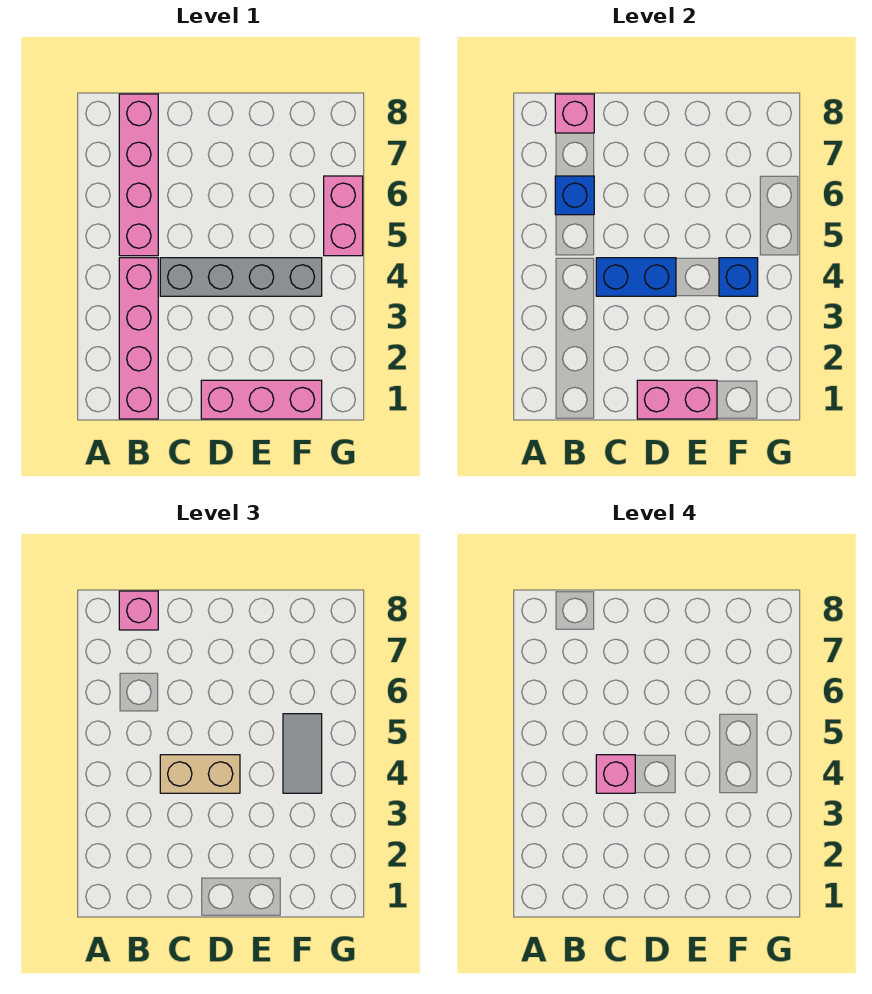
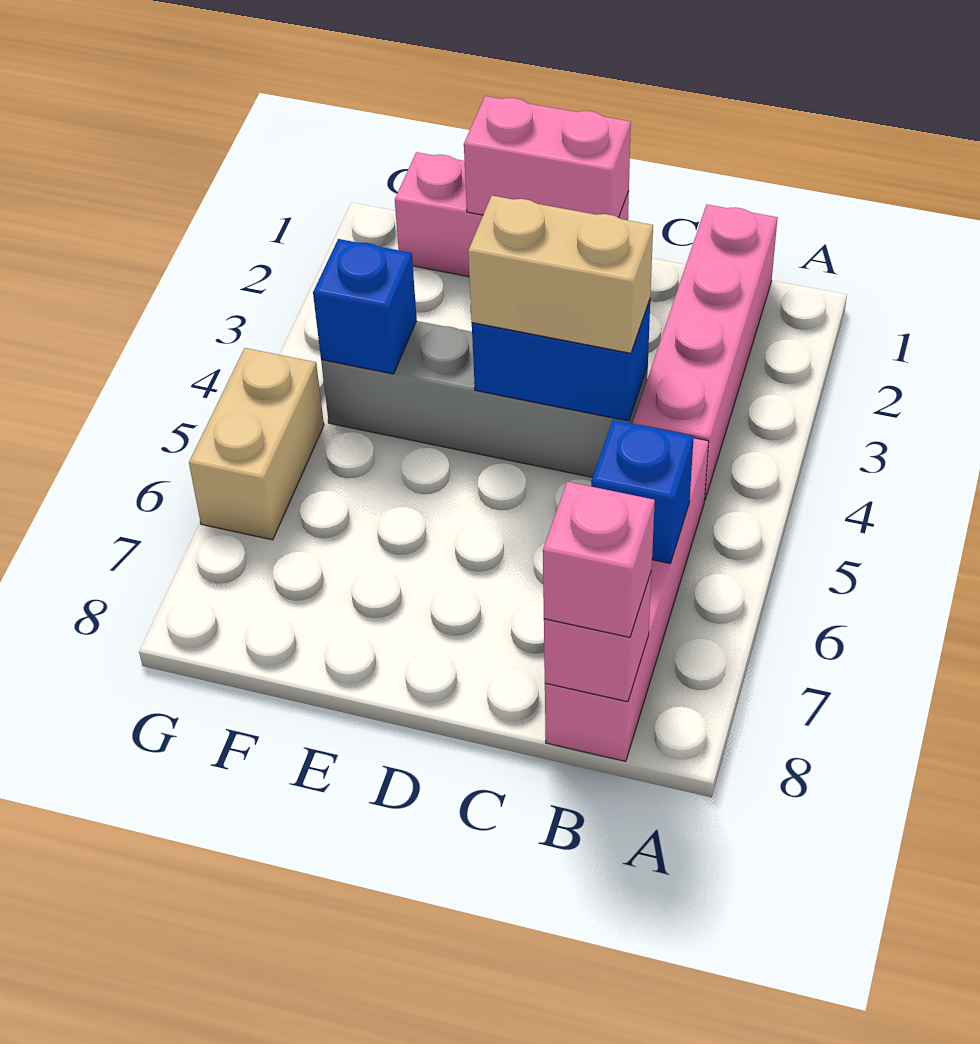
pink 1x1 brick [596,755,635,793] -> none
grey 1x2 tile [283,714,322,793] -> none
pink 1x2 brick [324,176,363,256] -> tan 1x2 brick [189,348,324,540]

